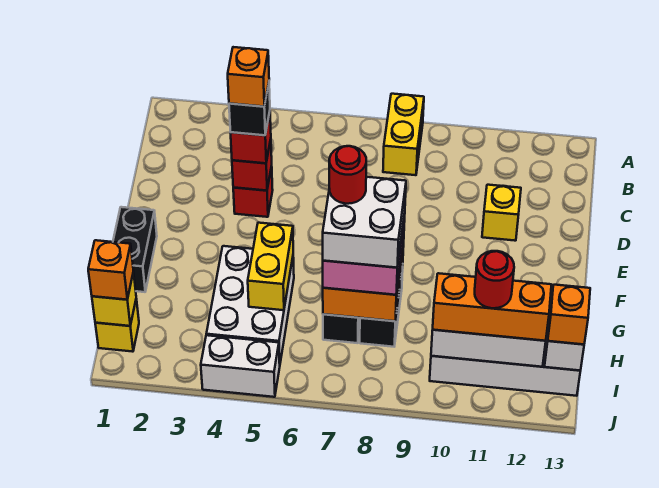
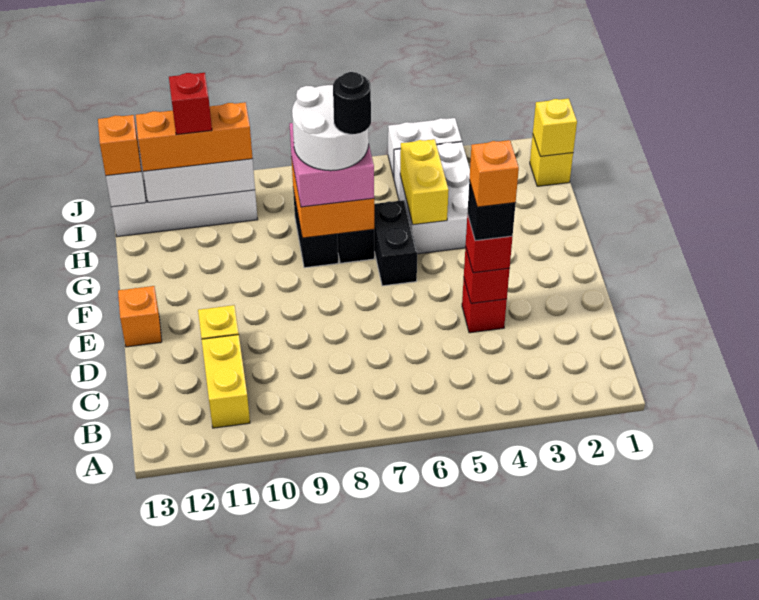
yellow 1x2 brick [383,94,424,175] -> yellow 1x2 brick moved to [202,335,250,428]
black 1x2 brick [113,207,157,292] -> black 1x2 brick moved to [374,200,417,286]
white 2x2 brick [323,177,406,268] -> white 2x2 round brick [292,85,369,171]
red 1x1 round brick [329,146,366,204] -> black 1x1 round brick [333,72,371,134]
orange 1x1 brick [88,240,133,300] -> orange 1x1 brick moved to [118,286,162,347]
red 1x1 round brick [475,251,514,308] -> red 1x1 brick [169,73,212,135]

